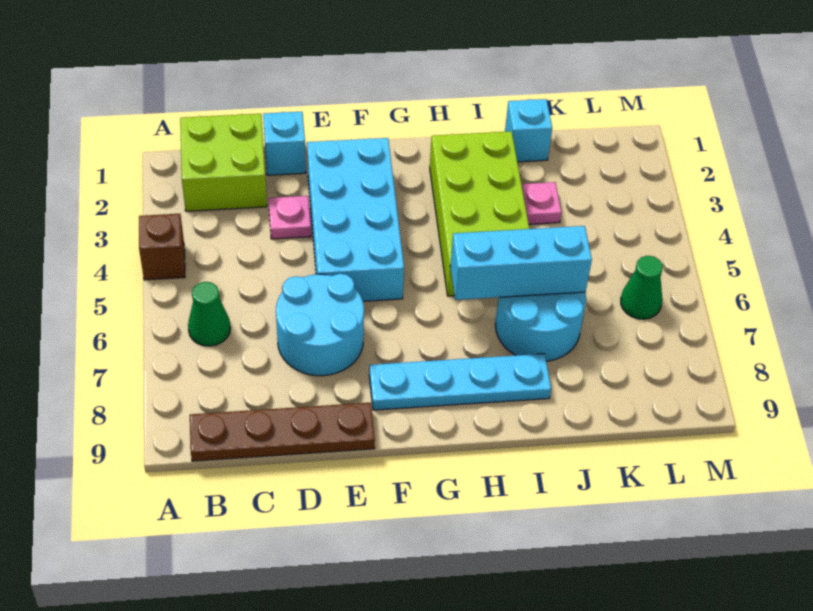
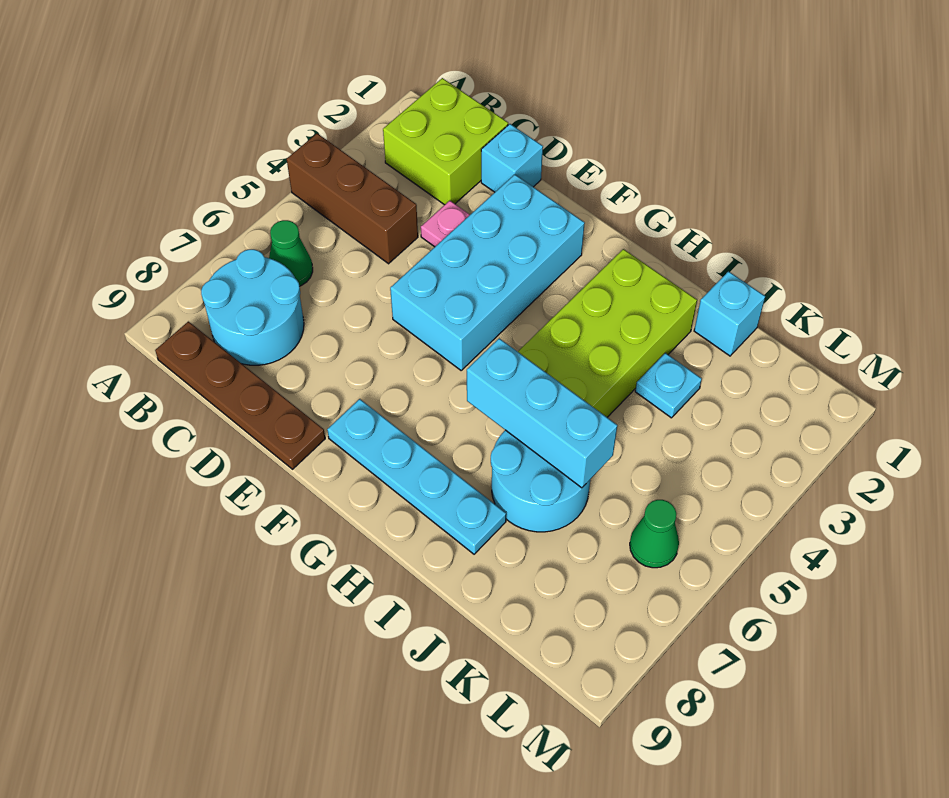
brown 1x1 brick [139,214,185,280] -> brown 1x3 brick [287,133,418,264]
cyan 2x2 round brick [276,274,364,376] -> cyan 2x2 round brick moved to [201,249,304,365]
pink 1x1 plate [522,182,561,224] -> cyan 1x1 plate [635,353,702,418]

